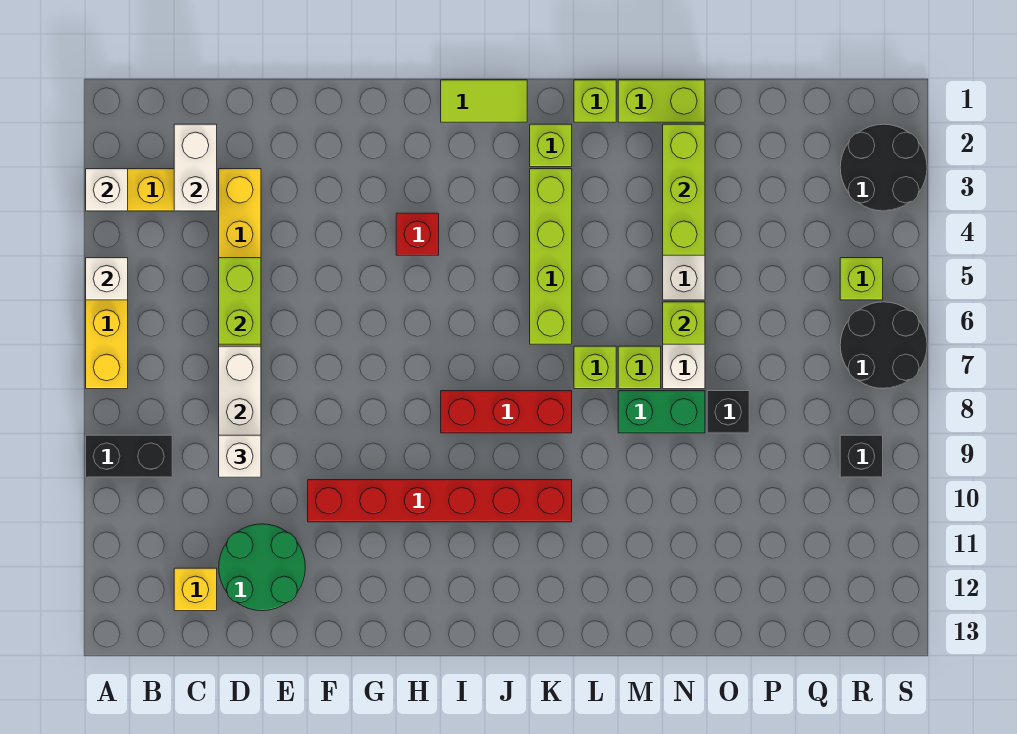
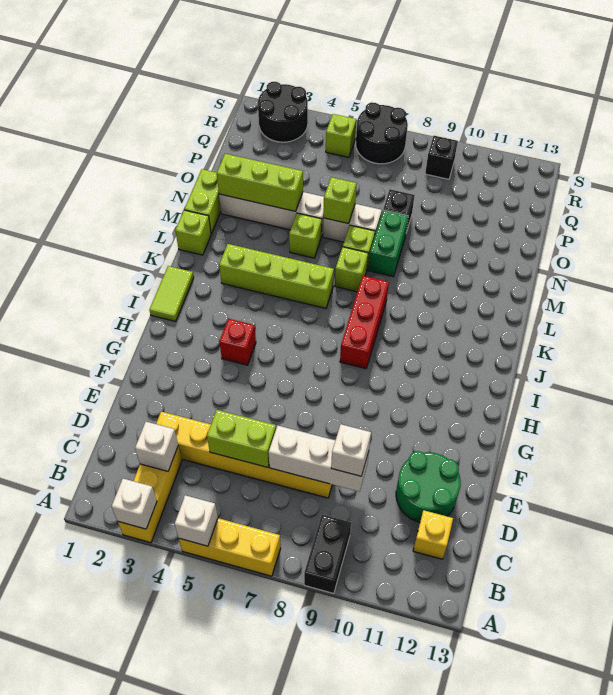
white 1x2 brick [174,124,217,211] -> white 1x1 brick [135,422,178,471]
red 1x6 brick [308,480,572,522] -> none
lime 1x1 brick [530,124,572,167] -> lime 1x1 brick moved to [289,213,322,258]

